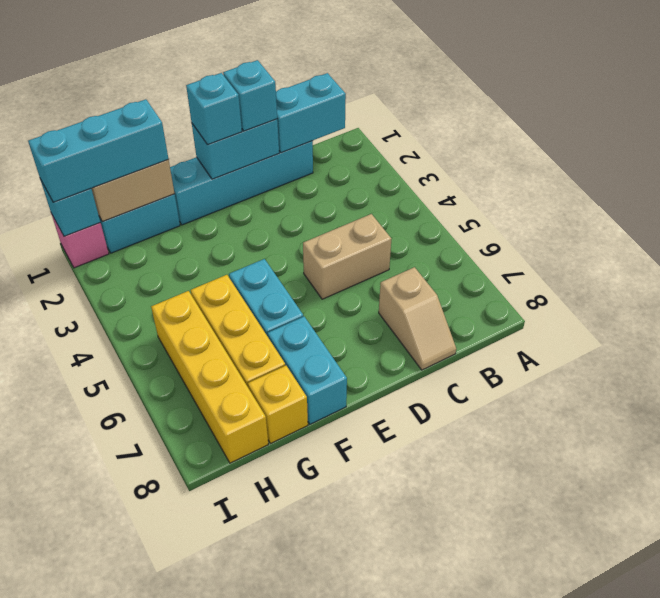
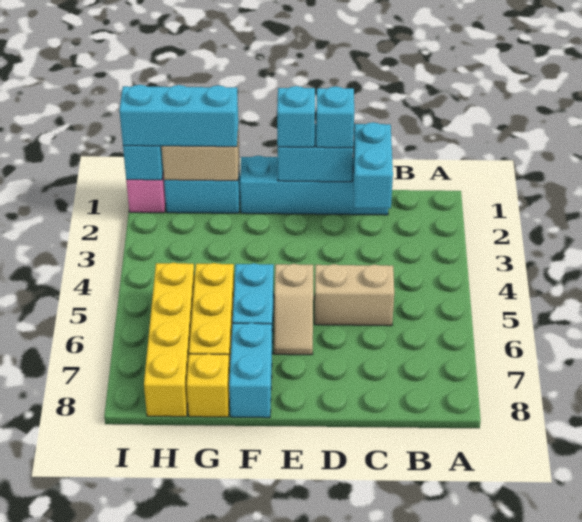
cyan 1x2 brick [276,73,346,153] -> cyan 1x2 brick turned to [353,122,393,208]
tan 1x2 slope [379,267,456,370] -> tan 1x2 slope moved to [274,264,313,355]

